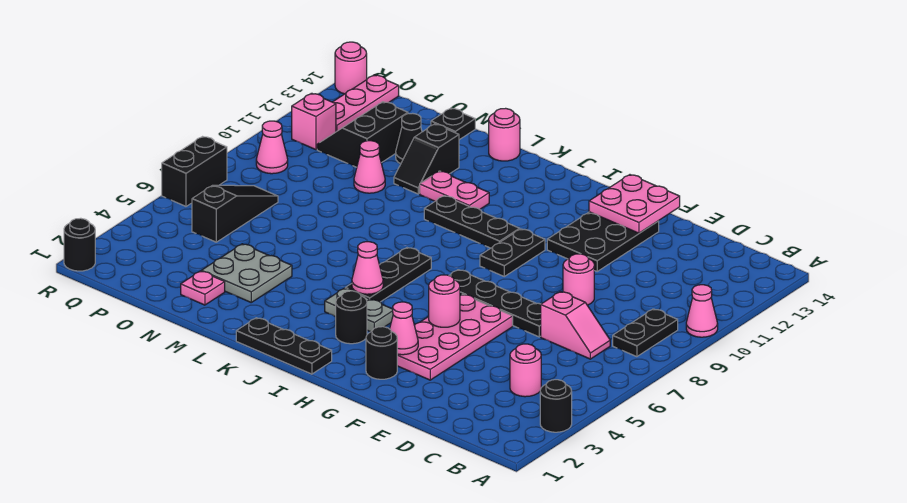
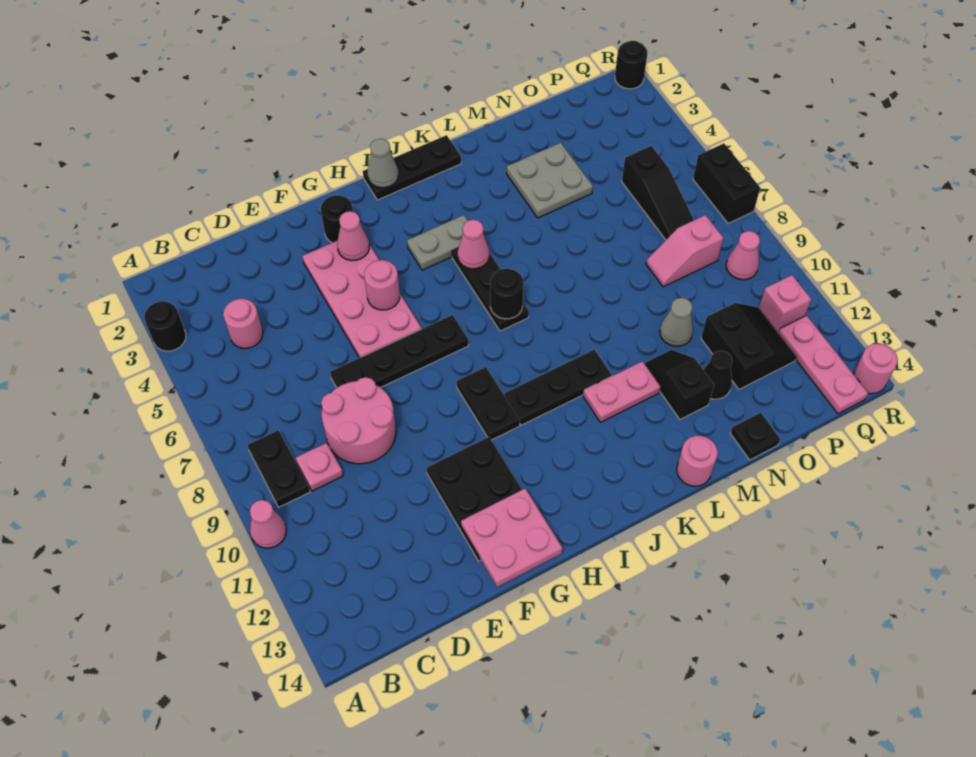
pink 1x2 slope [541,292,610,359] -> pink 1x2 slope moved to [646,215,723,287]
pink 1x1 round brick [563,254,594,305] -> pink 2x2 round brick [321,377,396,464]
none -> grey 1x1 cone [368,139,398,188]
black 1x1 round brick [336,291,367,344] -> black 1x1 round brick moved to [490,269,524,319]
pink 1x1 plate [181,271,225,305] -> pink 1x1 plate moved to [296,443,343,491]
pink 1x1 cone [354,141,385,193] -> grey 1x1 cone [660,298,693,346]

